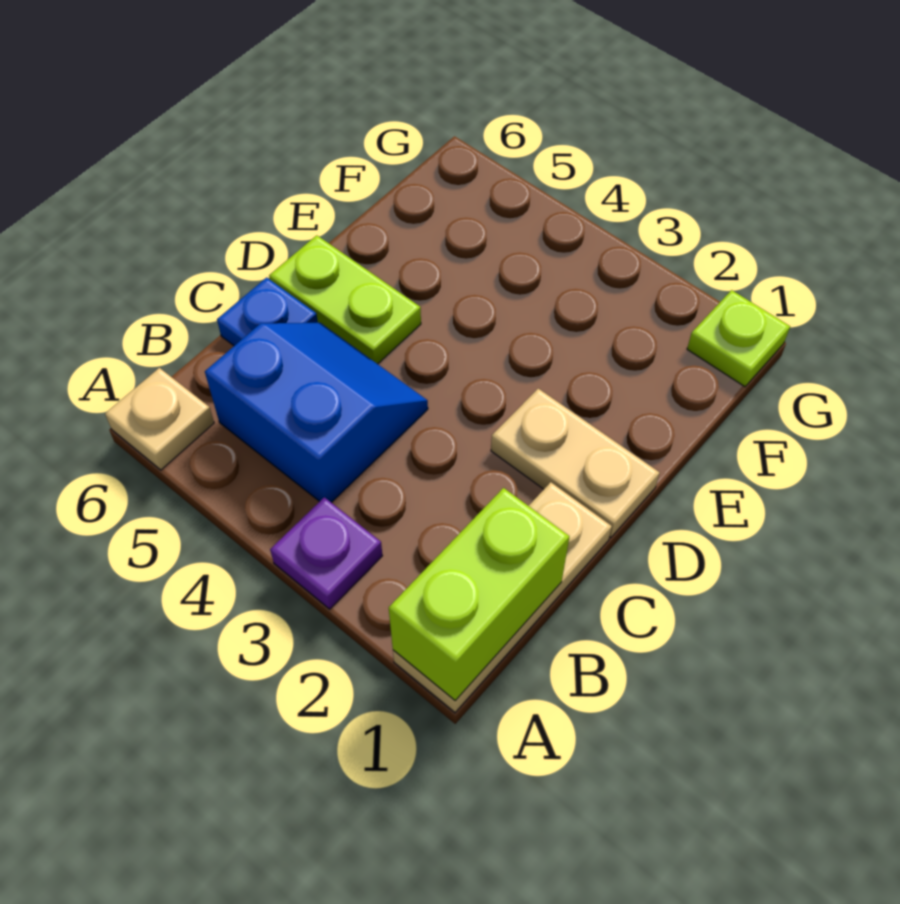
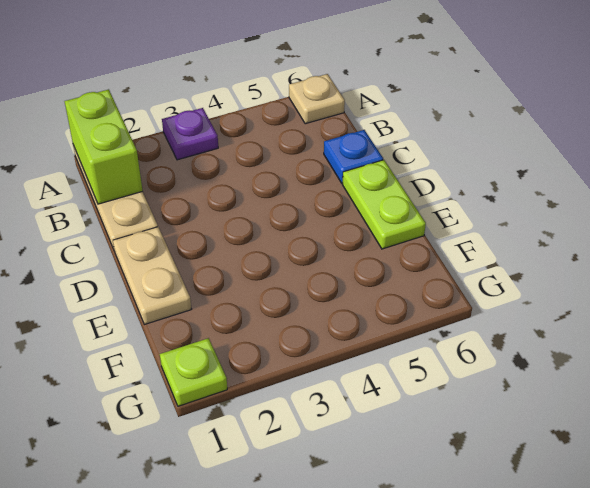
blue 2x2 slope [205,323,428,503] -> none
tan 1x2 plate [491,389,660,538] -> tan 1x2 plate turned to [113,227,191,325]
lime 1x2 plate [269,235,421,364] -> lime 1x2 plate turned to [342,160,426,249]

